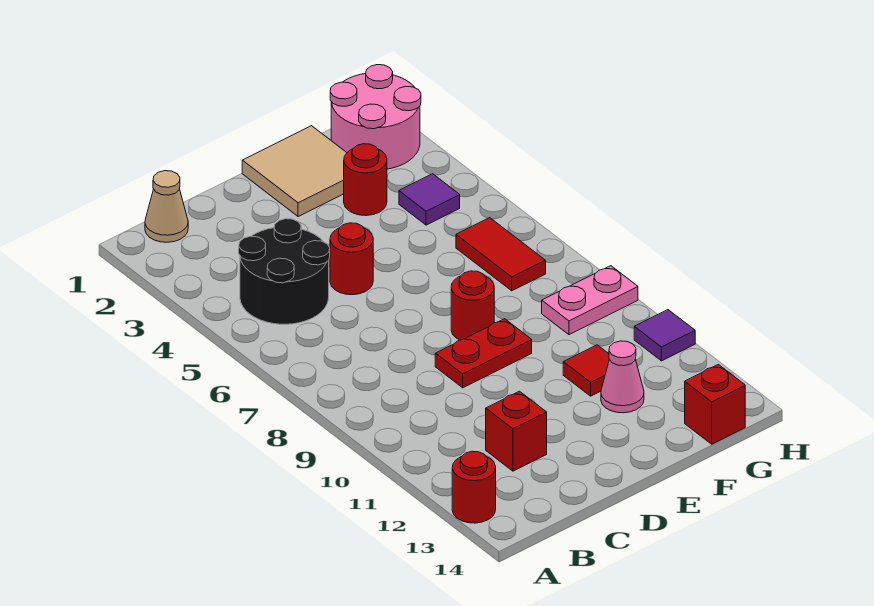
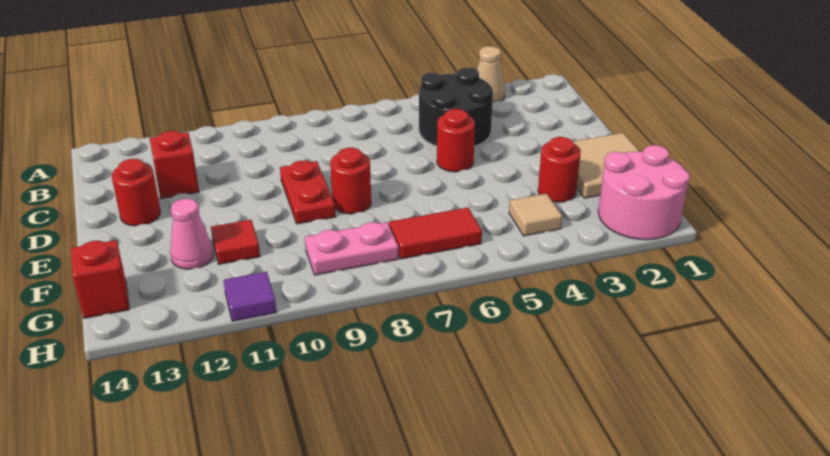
red 1x1 round brick [452,451,496,523] -> red 1x1 round brick moved to [112,159,160,226]
tan 1x1 cone [145,171,188,242] -> tan 1x1 cone moved to [477,46,505,102]
purple 1x1 tile [399,174,460,225] -> tan 1x1 tile [509,194,562,236]
pink 1x2 plate [542,266,638,335] -> pink 1x2 plate turned to [305,222,399,275]

